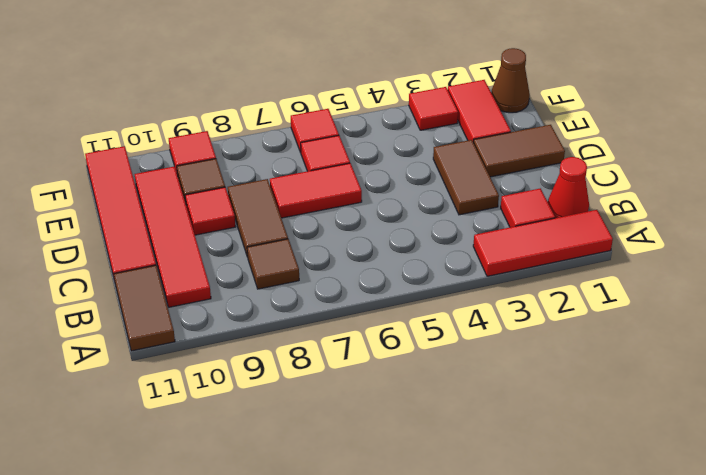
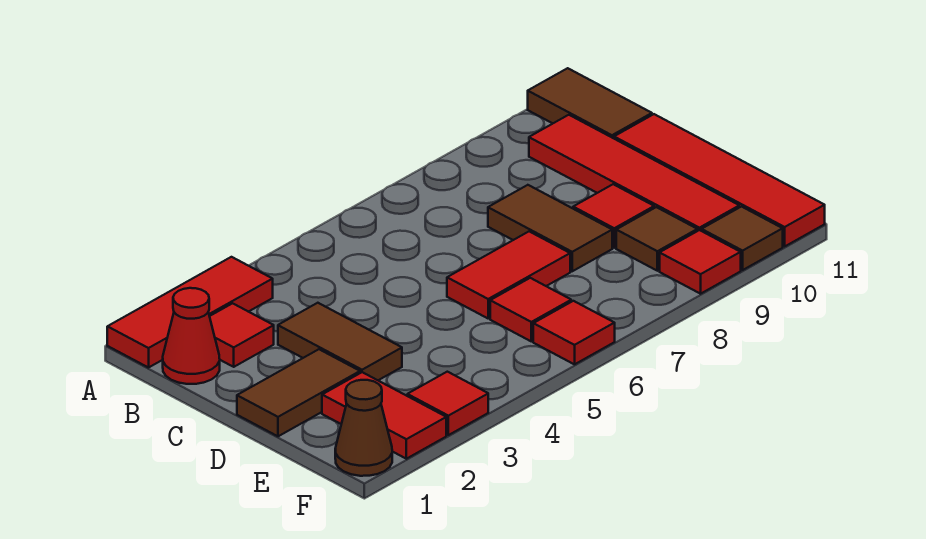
brown 1x1 tile [247,239,299,289] -> brown 1x1 tile moved to [702,207,783,270]

